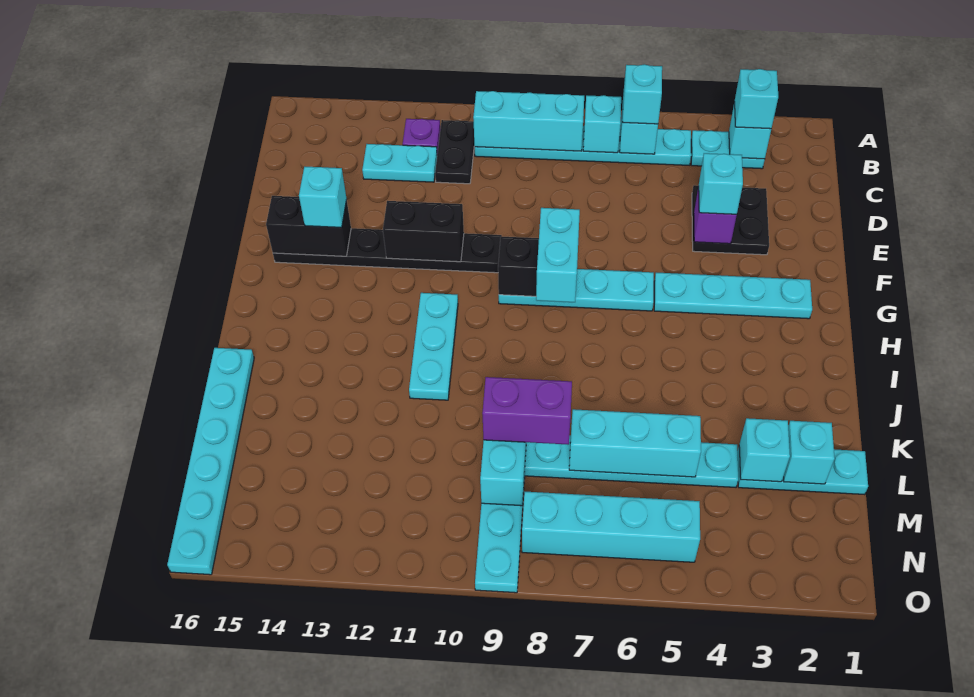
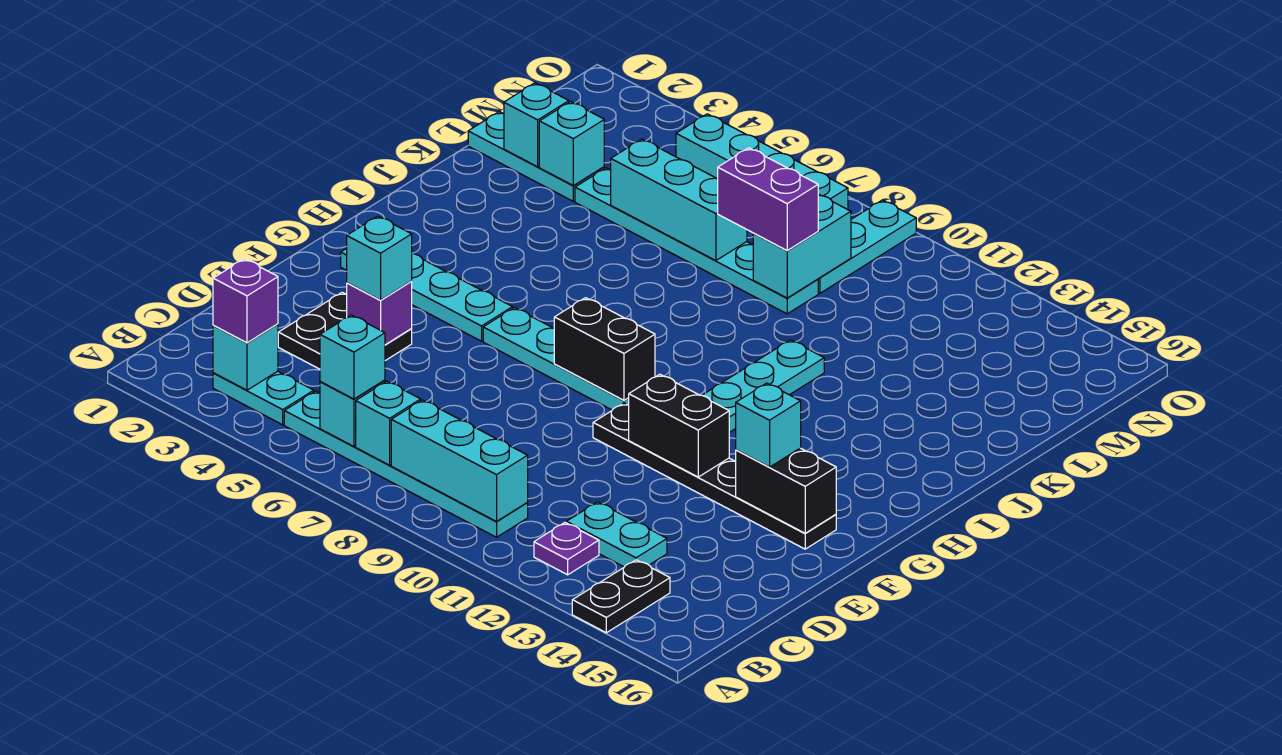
cyan 1x1 brick [735,69,778,129] -> purple 1x1 brick [213,259,278,343]
black 1x2 plate [435,120,474,184] -> black 1x2 plate moved to [572,560,670,633]
cyan 1x2 brick [536,208,580,302] -> none
cyan 1x6 plate [167,348,254,575] -> none

